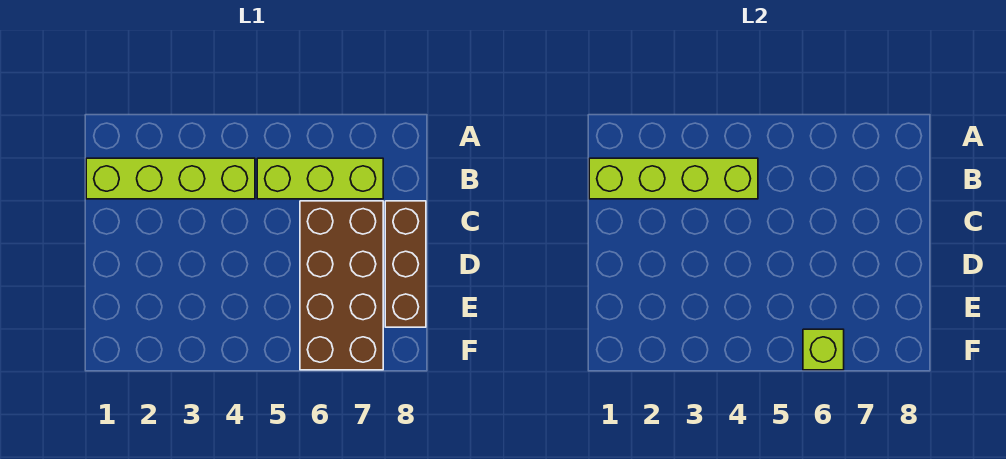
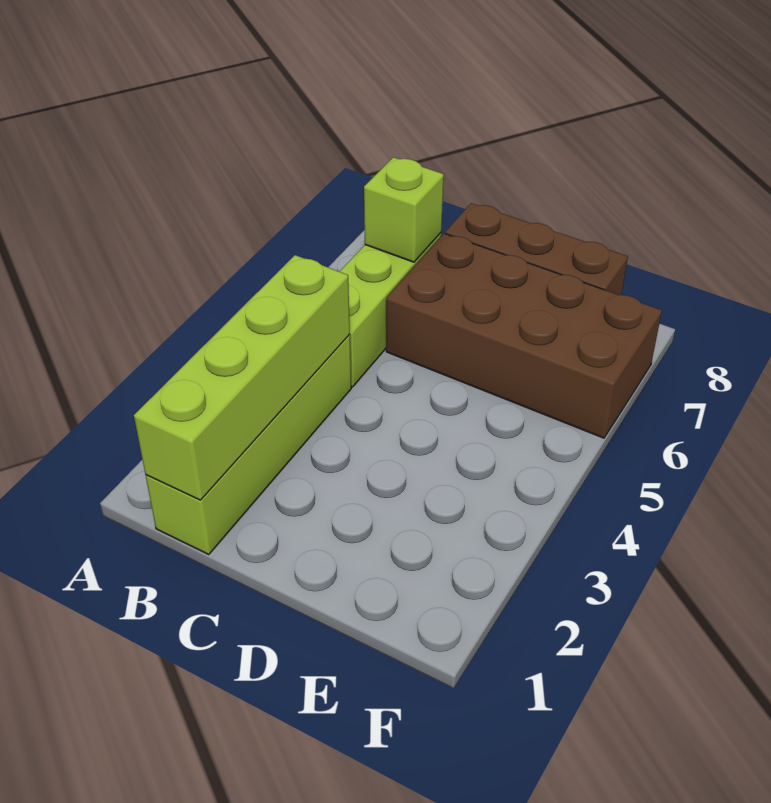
lime 1x1 brick [803,329,844,370] -> lime 1x1 brick moved to [364,157,444,262]

